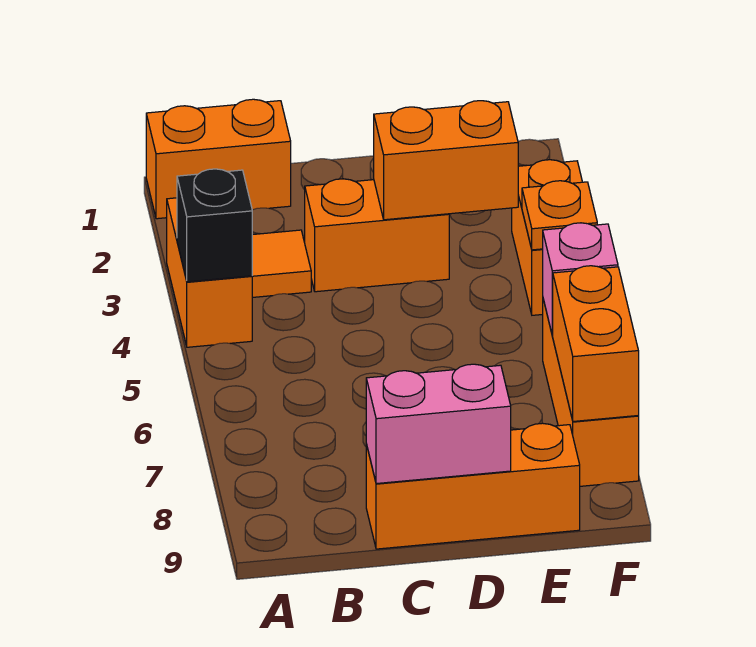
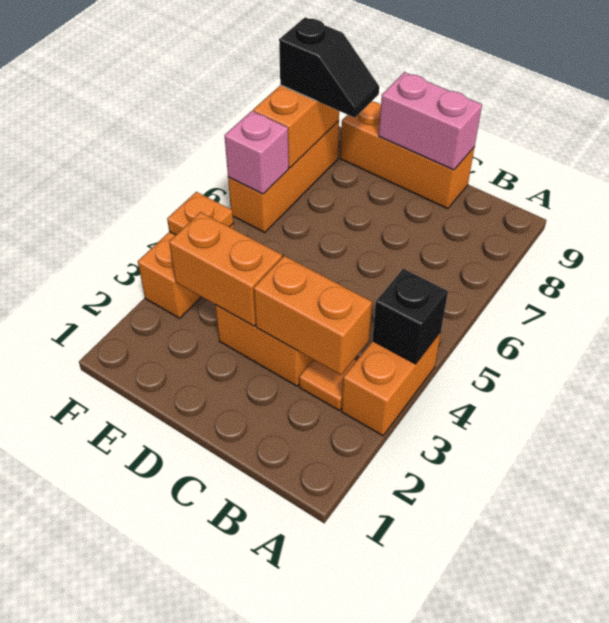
orange 1x2 brick [146,99,291,219] -> orange 1x2 brick moved to [254,256,372,375]
none -> black 1x2 slope [279,17,379,118]

